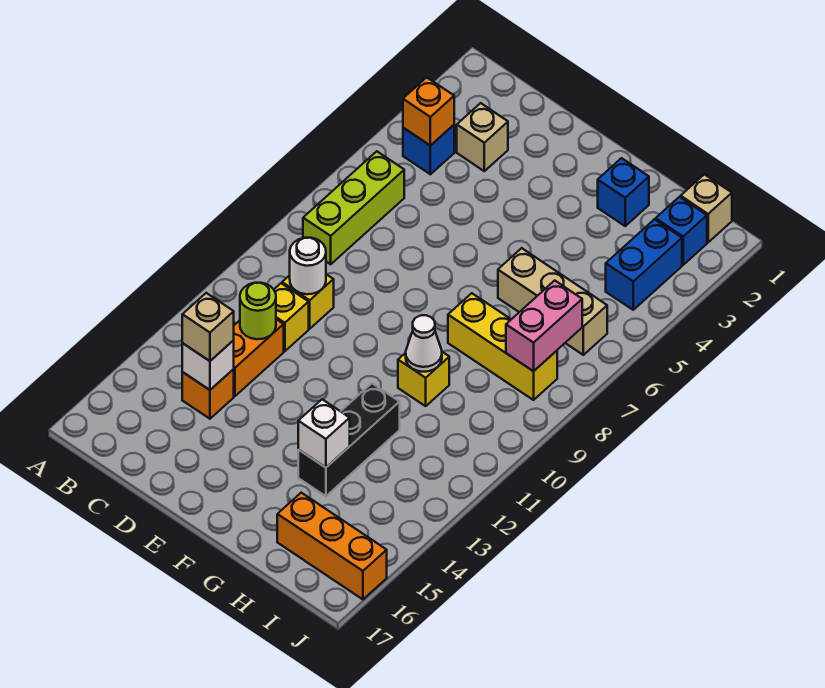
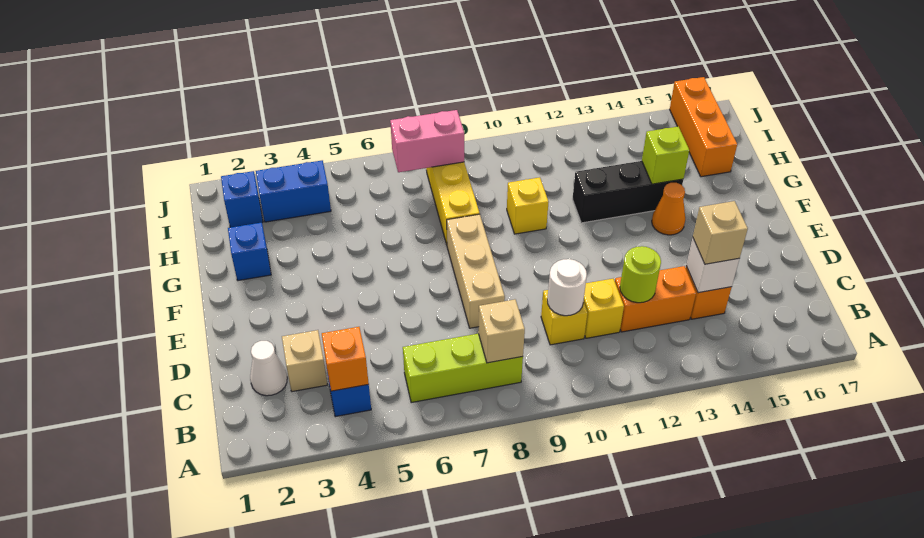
none -> orange 1x1 cone [652,183,685,235]
tan 1x3 brick [498,248,607,355] -> tan 1x3 brick moved to [447,214,505,328]
white 1x1 cone [406,315,442,372] -> white 1x1 cone moved to [250,341,287,396]
white 1x1 brick [298,399,350,467] -> lime 1x1 brick [642,127,689,184]
tan 1x1 brick [681,174,732,242] -> tan 1x1 brick moved to [478,299,525,363]

